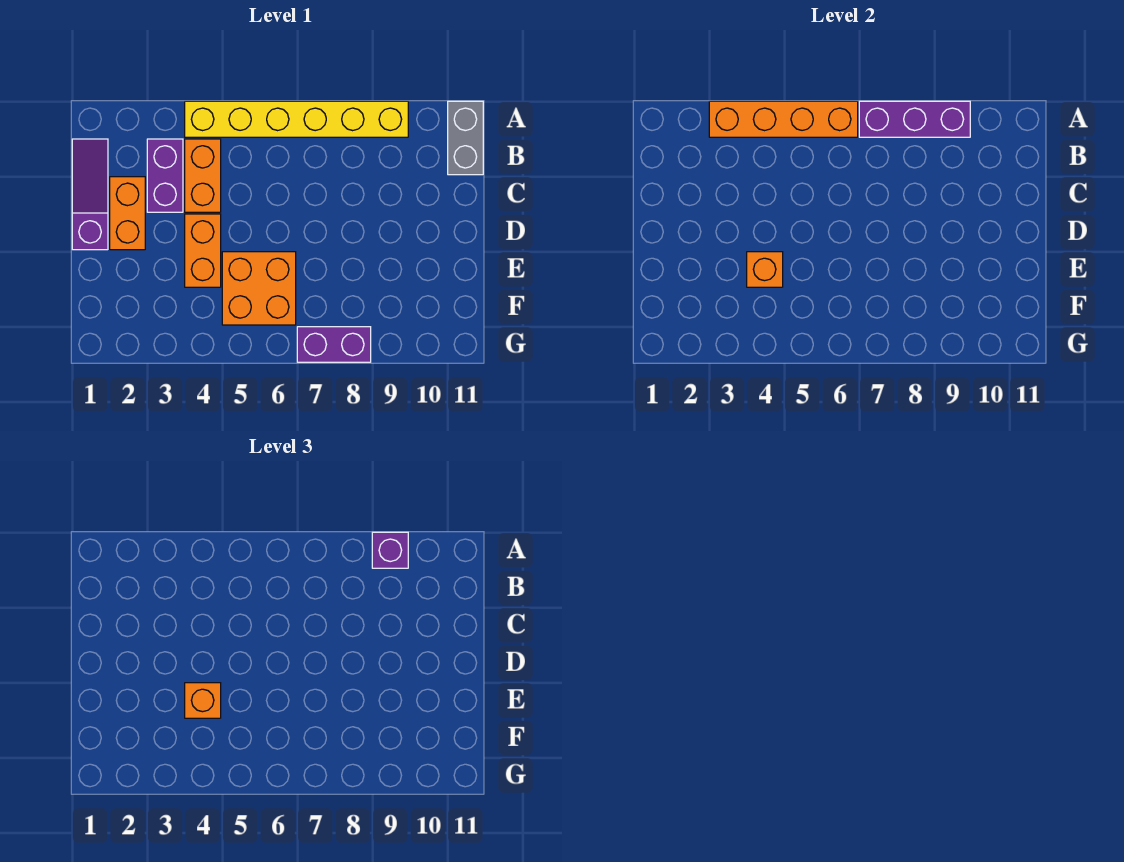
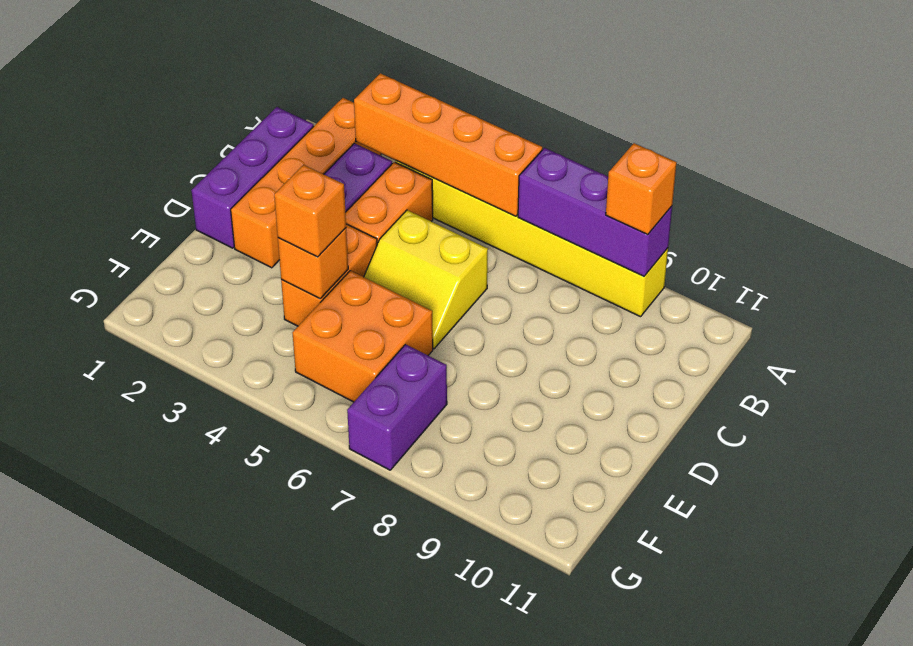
purple 1x1 brick [372,532,408,568] -> orange 1x1 brick [606,143,677,235]
grey 1x2 brick [448,101,483,175] -> none
purple 1x3 slope [72,139,108,250] -> purple 1x3 brick [191,107,314,248]
orange 1x2 brick [110,177,145,250] -> orange 1x4 brick [231,98,381,268]
none -> yellow 2x2 slope [364,210,488,349]
purple 1x2 brick [297,327,371,362] -> purple 1x2 brick turned to [347,344,447,470]

